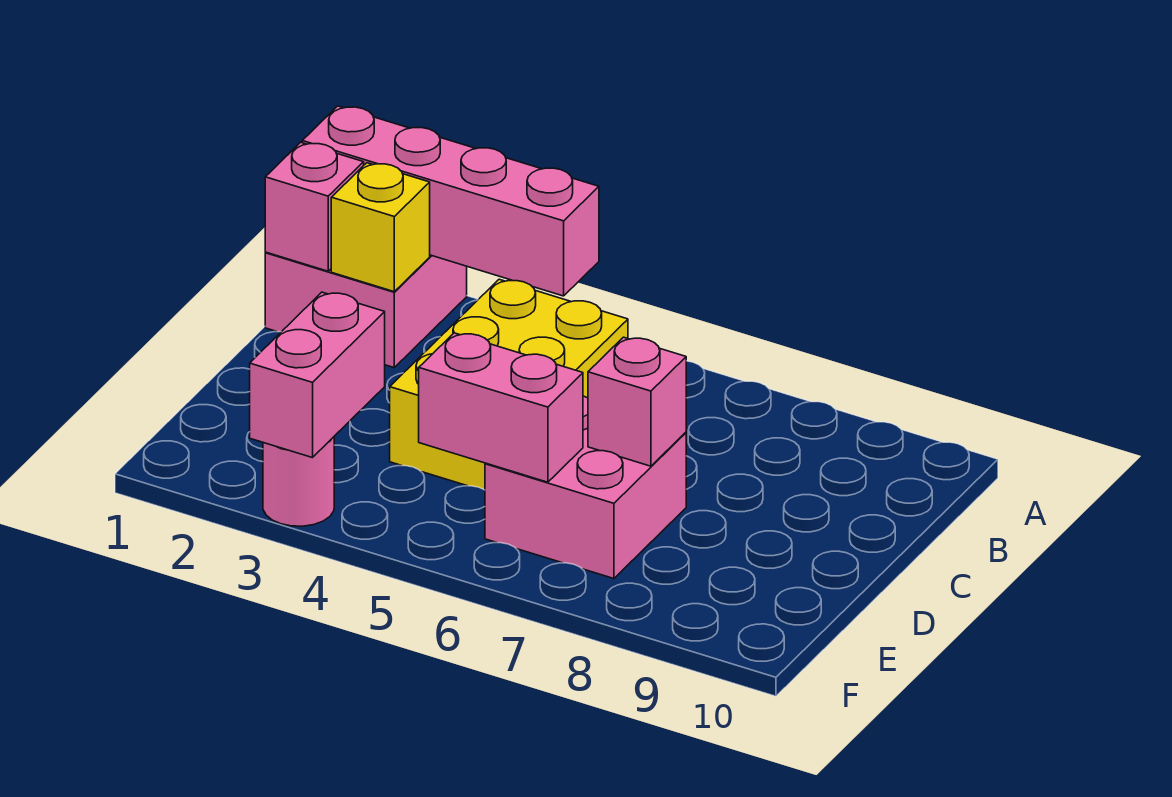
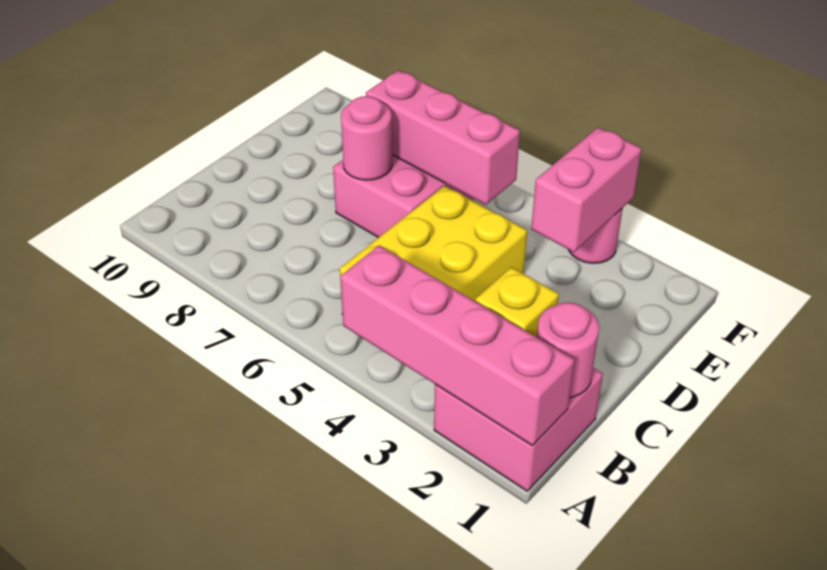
pink 1x1 brick [265,142,364,271] -> pink 1x1 round brick [537,302,599,397]
pink 1x1 brick [588,337,686,466] -> pink 1x1 round brick [341,96,392,180]
pink 1x2 brick [419,333,583,482] -> pink 1x3 brick [366,70,520,205]

